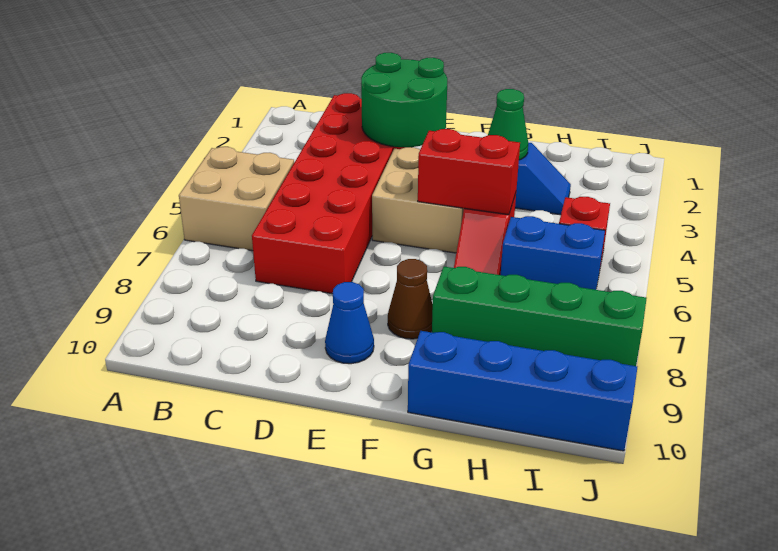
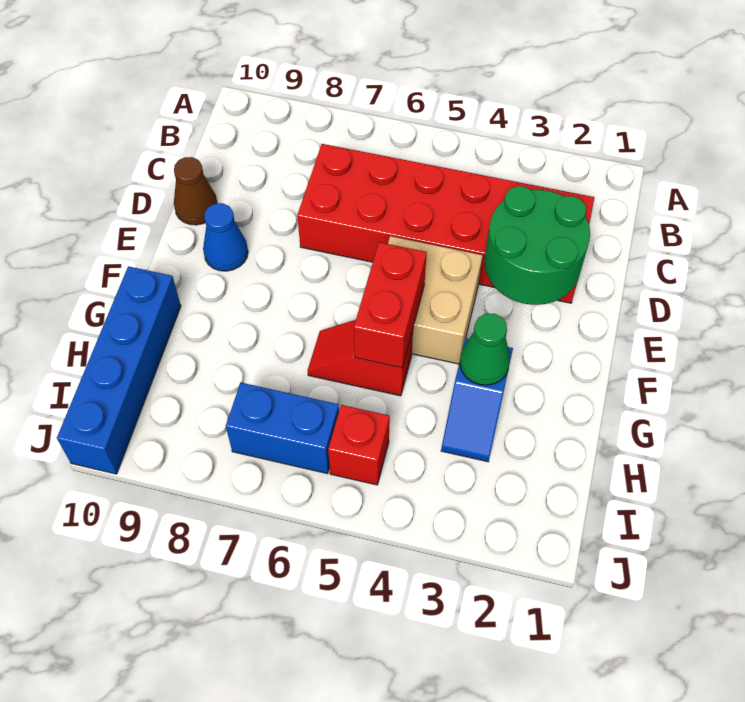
tan 2x2 brick [179,147,294,251] -> none
brown 1x1 cone [388,259,433,339] -> brown 1x1 cone moved to [174,157,218,225]
green 1x4 brick [432,267,647,366] -> none
blue 1x2 brick [501,216,605,290] -> blue 1x2 brick turned to [226,383,339,474]

